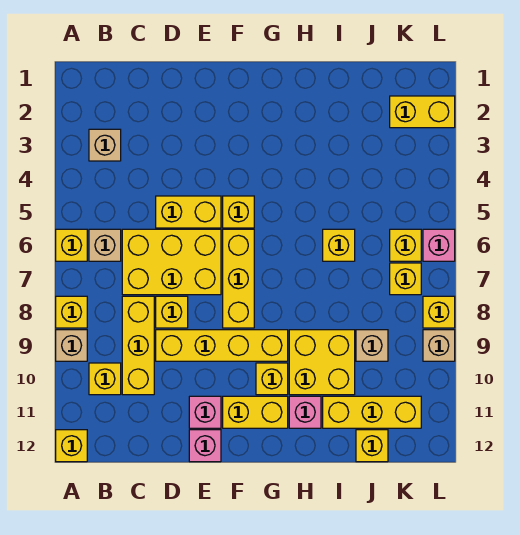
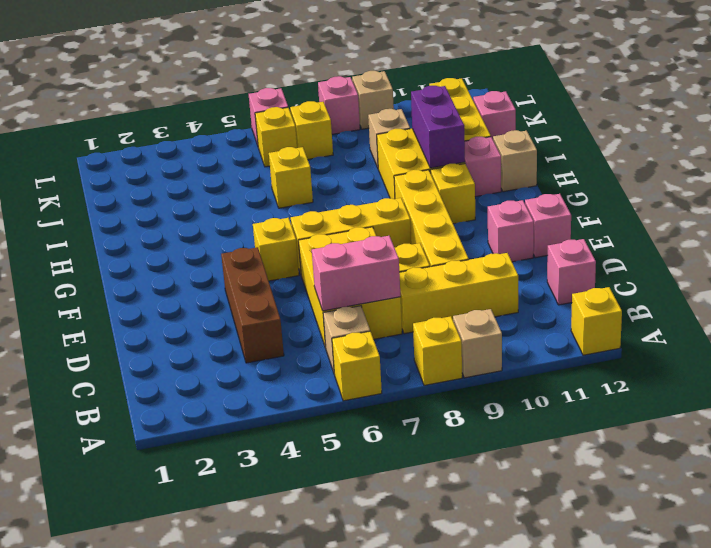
tan 1x1 brick [89,129,121,161] -> tan 1x1 brick moved to [493,130,537,192]
yellow 1x1 brick [89,363,121,395] -> none
none -> brown 1x3 brick [221,247,284,363]
none -> pink 1x2 brick [312,236,400,311]
none -> pink 1x1 brick [547,239,596,305]
yellow 1x2 brick [156,196,221,228] -> none
yellow 1x2 brick [223,396,288,428] -> none
none -> purple 1x2 brick [411,86,465,168]
yellow 1x1 brick [356,430,388,462] -> pink 1x1 brick [473,91,516,139]
yellow 1x2 brick [390,96,455,128] -> none
yellow 1x1 brick [423,296,455,328] -> pink 1x1 brick [318,76,360,134]

